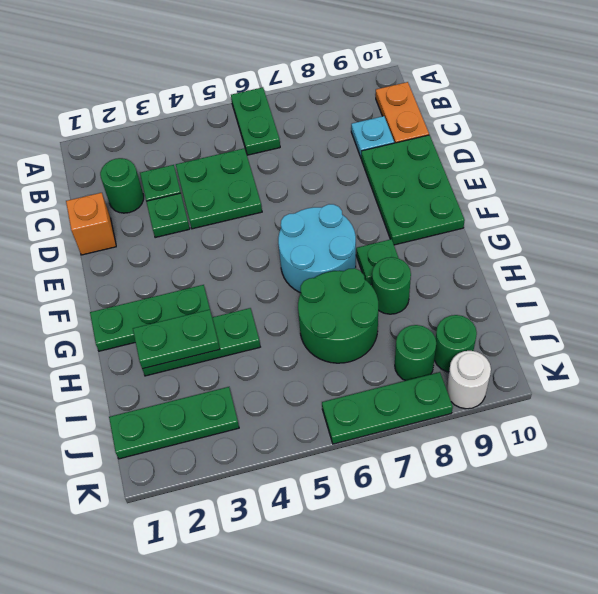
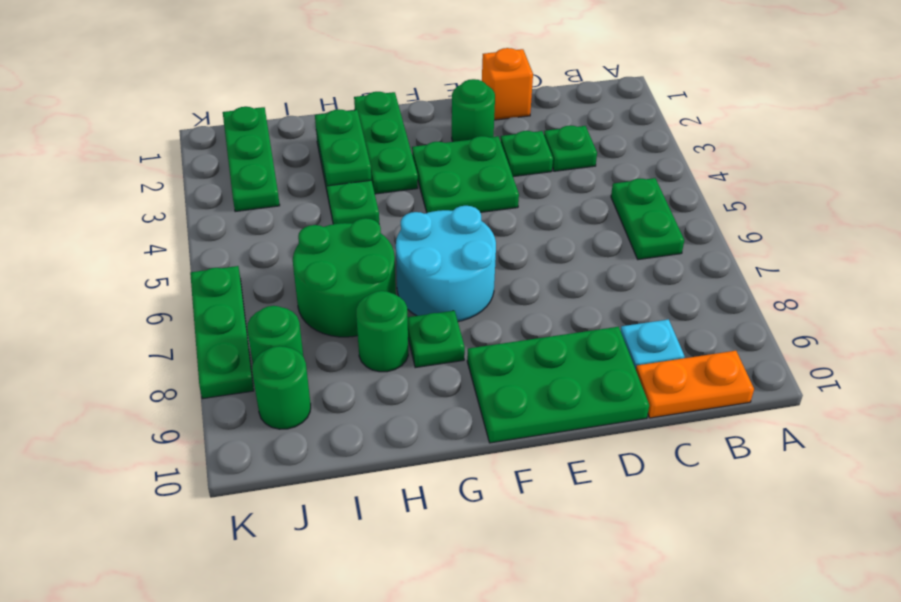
green 1x2 plate [231,87,280,155] -> green 1x2 plate turned to [611,178,684,260]
green 1x1 round brick [100,158,144,213] -> green 1x1 round brick moved to [452,79,495,142]
green 2x2 plate [176,148,262,229] -> green 2x2 plate moved to [412,136,519,213]
white 1x1 round brick [446,351,491,409] -> none

